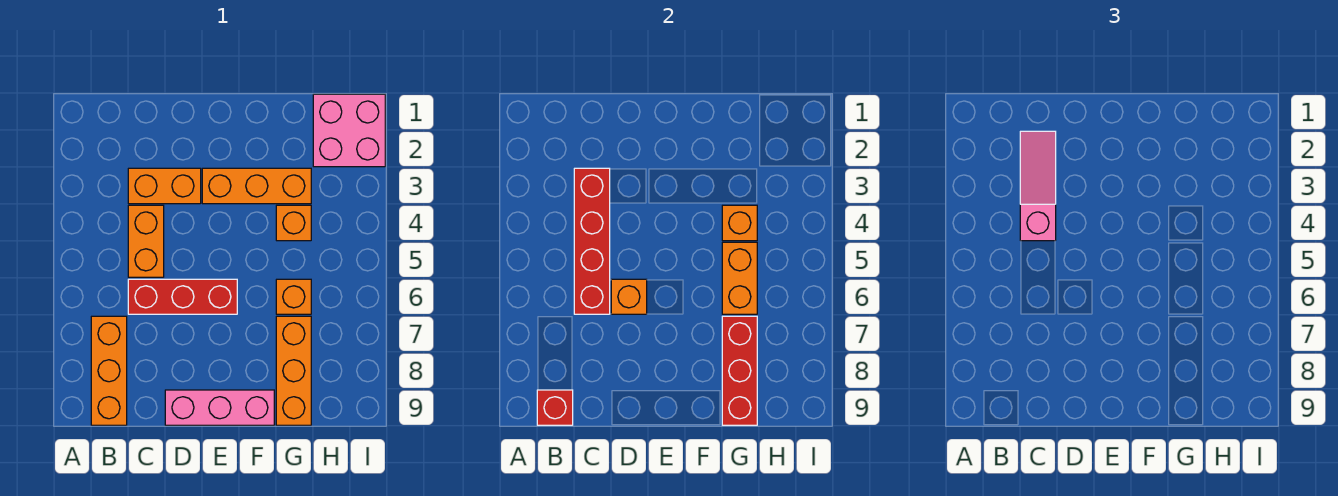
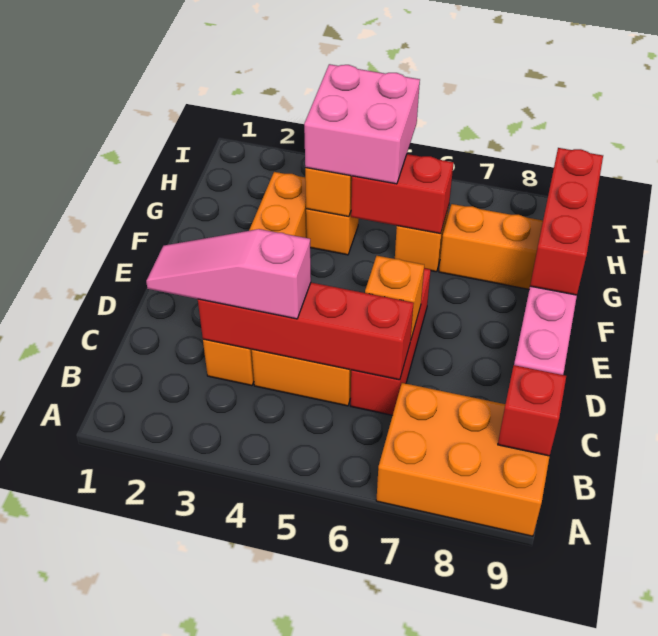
orange 1x3 brick [91,316,127,425] -> orange 2x3 brick [376,383,550,536]
orange 1x2 brick [722,242,757,314] -> red 1x2 brick [351,154,454,234]
red 1x3 brick [722,316,757,425] -> red 1x3 brick turned to [530,148,603,295]
pink 2x2 brick [313,94,385,167] -> pink 2x2 brick moved to [304,64,420,184]

